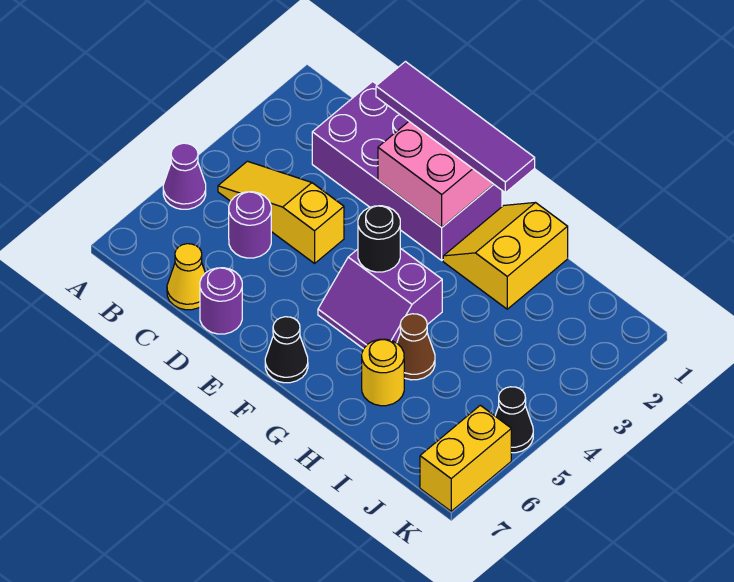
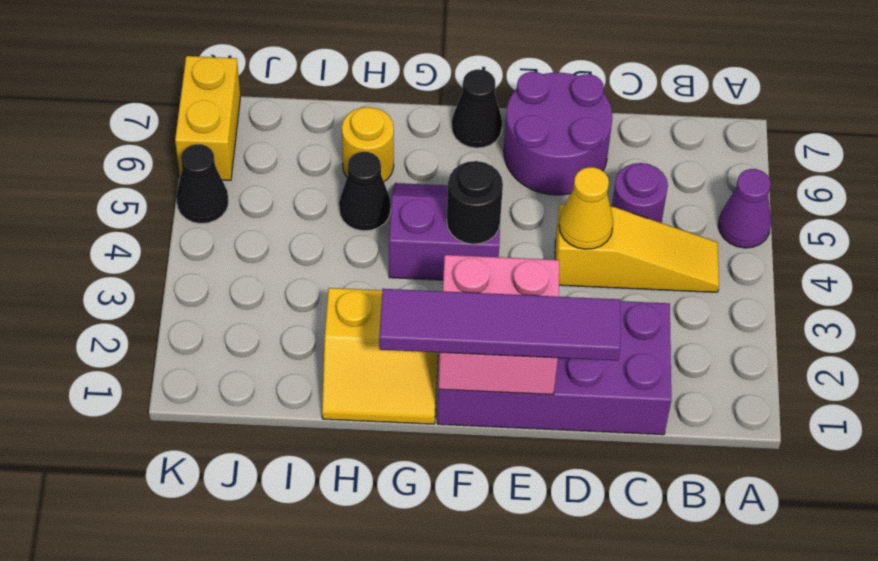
yellow 1x1 cone [167,244,205,310] -> yellow 1x1 cone moved to [559,167,613,249]
purple 1x1 round brick [200,268,242,334] -> purple 2x2 round brick [504,72,613,195]
yellow 2x2 slope [443,203,568,309] -> yellow 2x2 slope turned to [322,288,438,424]
brown 1x1 cone [397,314,435,380] -> black 1x1 cone [339,152,391,231]

